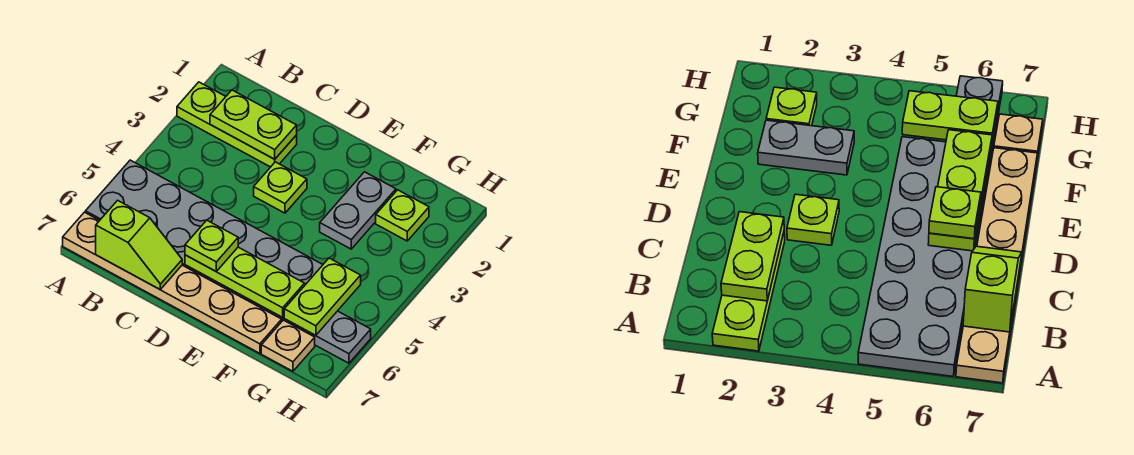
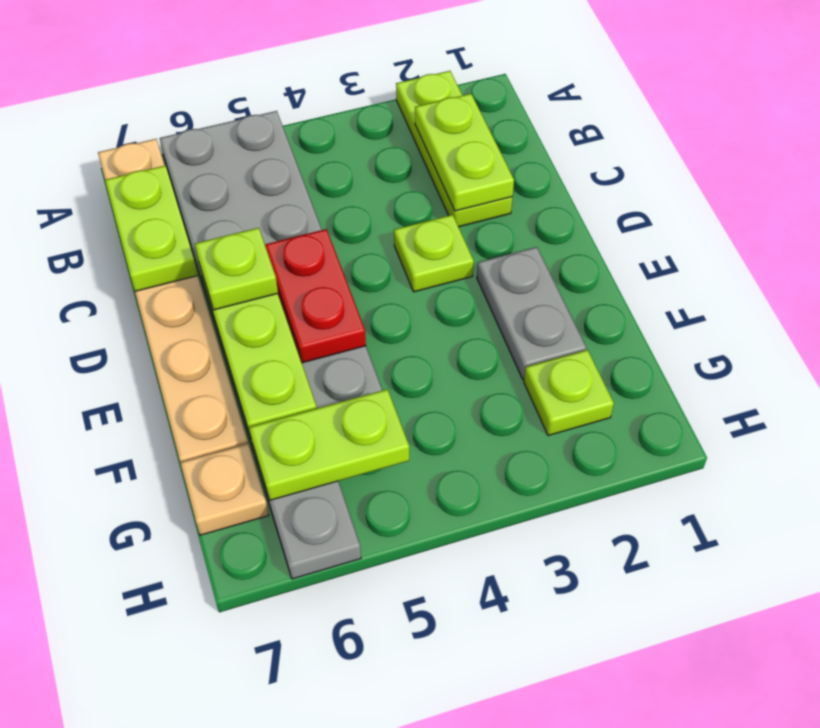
lime 1x2 slope [96,200,182,289] -> lime 1x2 plate [105,165,198,291]
none -> red 1x2 plate [265,229,366,363]
grey 1x2 plate [320,172,396,249] -> grey 1x2 plate turned to [477,247,586,379]

